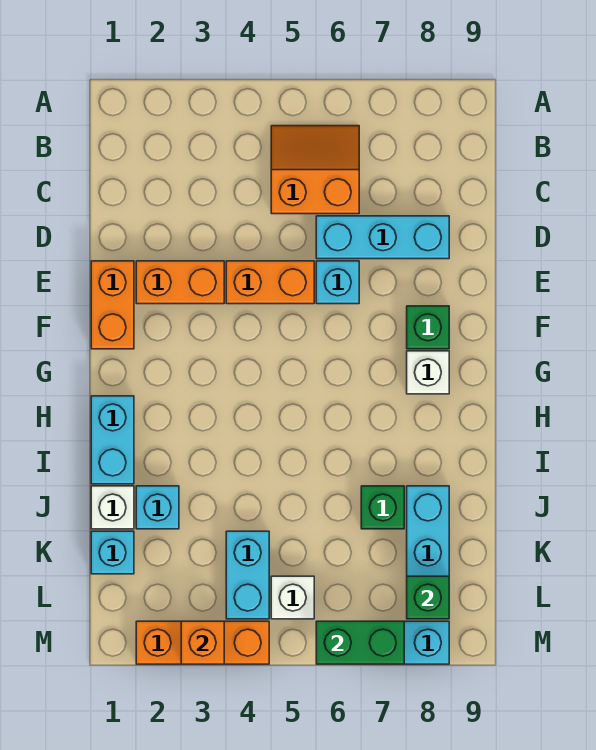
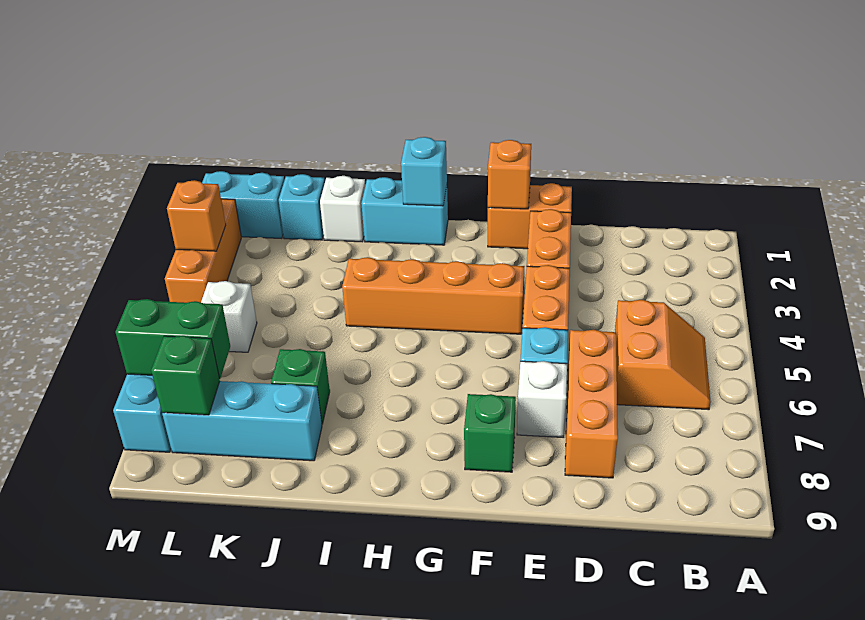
cyan 1x3 brick [316,216,449,259] -> orange 1x3 brick [565,330,618,478]
none -> orange 1x1 brick [488,140,531,209]
none -> orange 1x4 brick [342,257,525,334]
white 1x1 brick [407,351,449,394] -> white 1x1 brick moved to [517,361,567,437]
cyan 1x1 brick [136,486,179,529] -> cyan 1x1 brick moved to [401,137,447,206]
cyan 1x2 brick [226,531,269,619] -> cyan 1x2 brick moved to [202,171,285,238]
green 1x2 brick [316,621,404,664] -> green 1x2 brick turned to [116,299,230,379]

